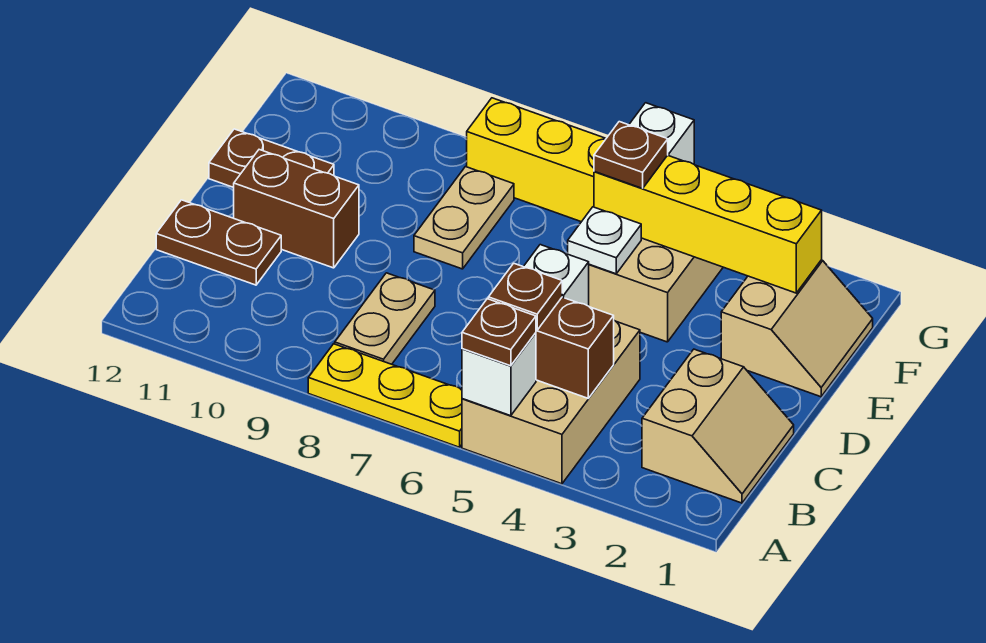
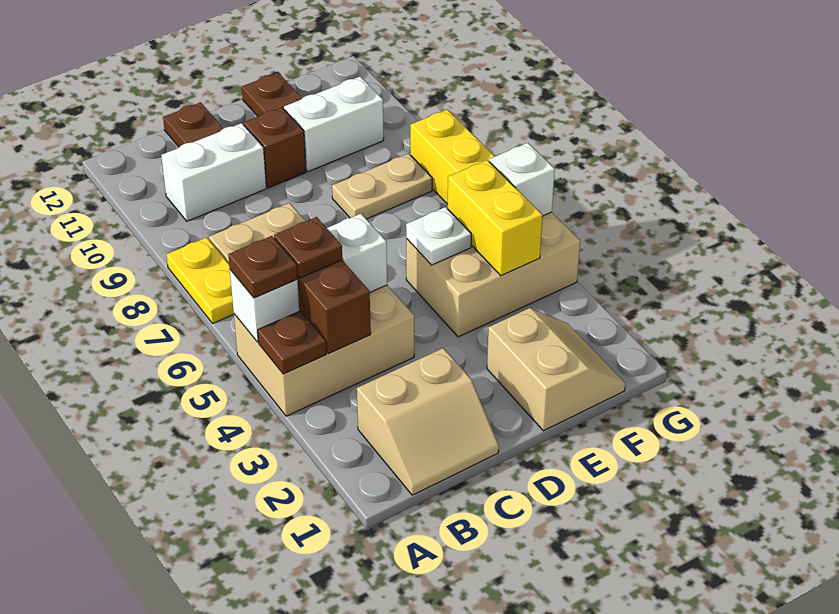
yellow 1x3 plate [308,344,462,447] -> yellow 1x2 plate [166,237,234,323]
none -> white 1x2 brick [161,123,266,221]
brown 1x2 brick [234,150,359,268] -> brown 1x1 brick [244,107,306,188]
tan 2x2 slope [721,260,873,397] -> tan 2x2 slope turned to [487,308,625,431]
none -> white 1x2 brick [284,77,384,172]
yellow 1x4 brick [594,155,822,293] -> yellow 1x2 brick [448,160,542,276]
brown 1x1 plate [594,122,668,188] -> brown 1x1 plate moved to [258,311,326,374]

